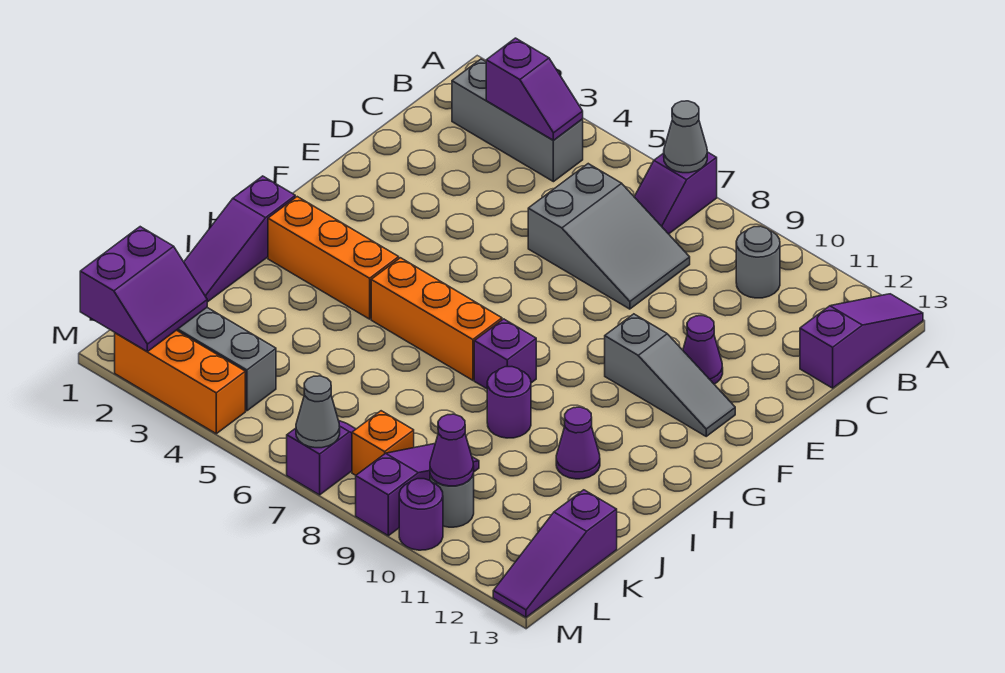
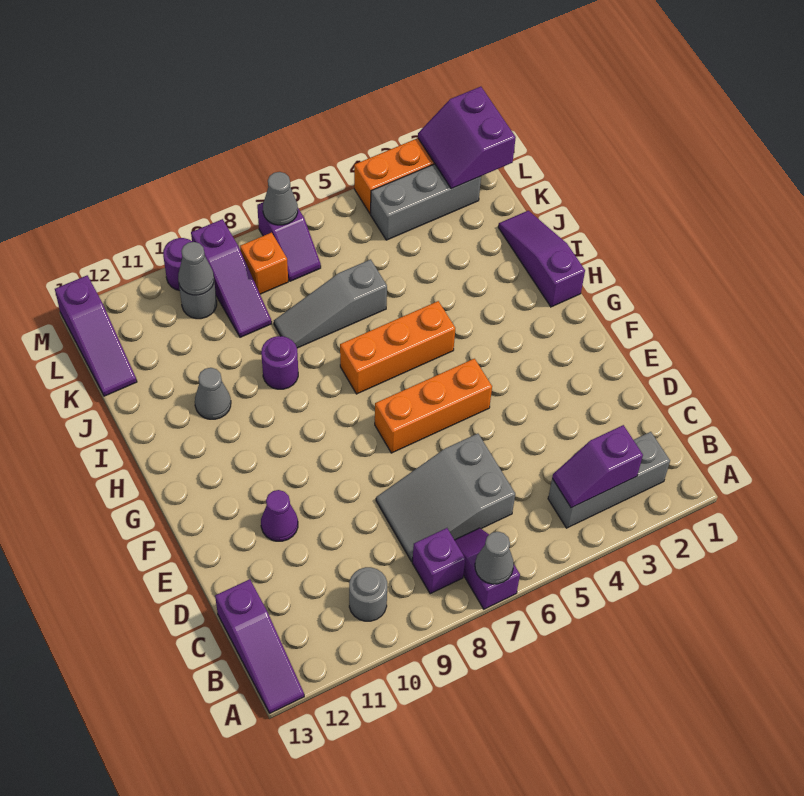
grey 1x3 slope [605,314,735,436] -> grey 1x3 slope moved to [274,259,387,348]
orange 1x3 brick [268,197,399,319] -> orange 1x3 brick moved to [375,359,492,453]
purple 1x1 brick [474,319,536,389] -> purple 1x1 brick moved to [412,528,465,594]
purple 1x1 cone [556,407,600,479] -> grey 1x1 cone [195,368,231,419]
purple 1x3 slope [493,490,617,617] -> purple 1x3 slope turned to [55,275,137,396]
purple 1x1 cone [430,414,474,486] -> grey 1x1 cone [178,242,214,295]

